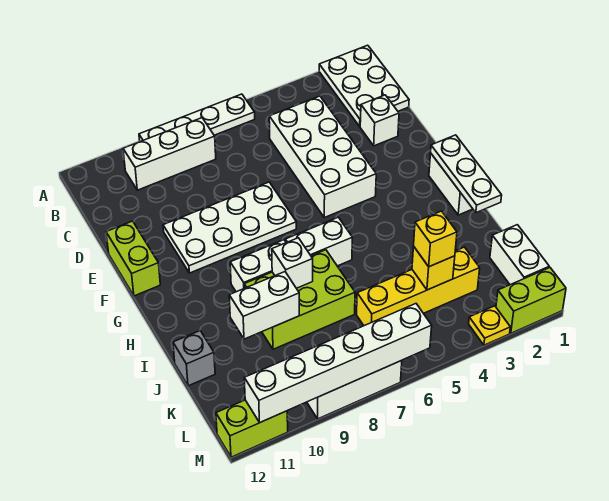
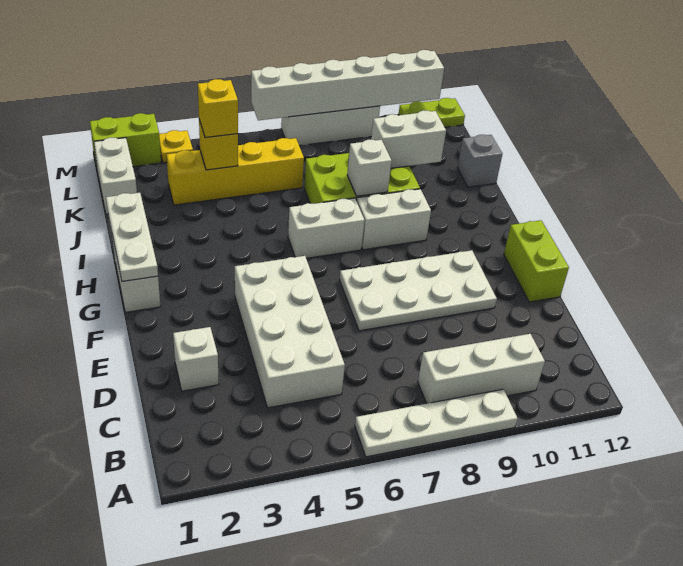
white 2x3 plate [319,45,409,126] -> none
lime 1x2 brick [216,400,288,457] -> lime 1x2 plate [399,98,465,127]

